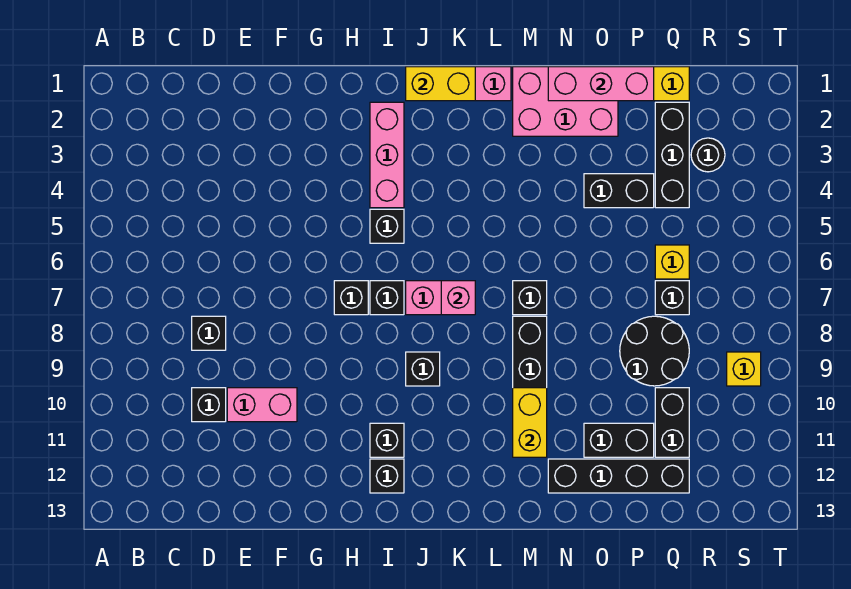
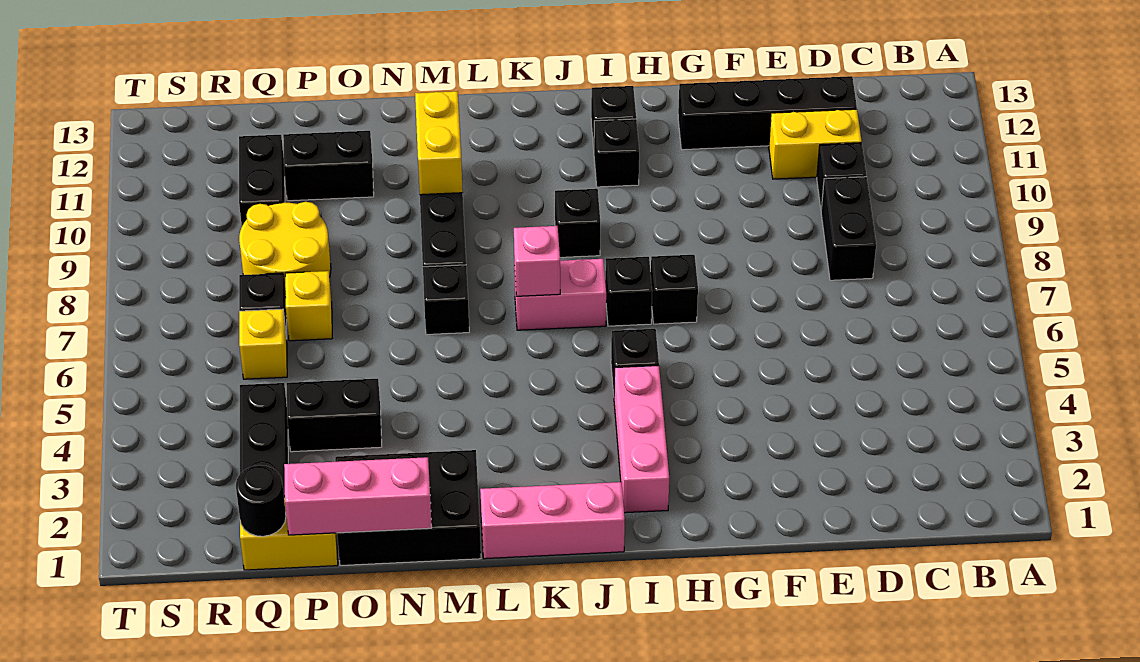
black 1x1 brick [192,316,226,350] -> black 1x2 brick [821,177,876,280]
pink 1x2 brick [227,388,297,422] -> none
yellow 1x2 brick [406,67,475,101] -> yellow 1x2 brick moved to [769,109,862,179]
pink 2x3 brick [513,67,618,136] -> black 2x3 brick [335,450,481,566]
black 1x4 brick [548,459,689,493] -> black 1x4 brick moved to [678,76,857,150]
black 2x2 round brick [620,316,689,386] -> yellow 2x2 round brick [239,202,331,298]
black 1x1 round brick [691,138,725,172] -> black 1x1 round brick moved to [236,465,286,536]
yellow 1x1 brick [727,352,761,386] -> yellow 1x1 brick moved to [285,271,332,341]

